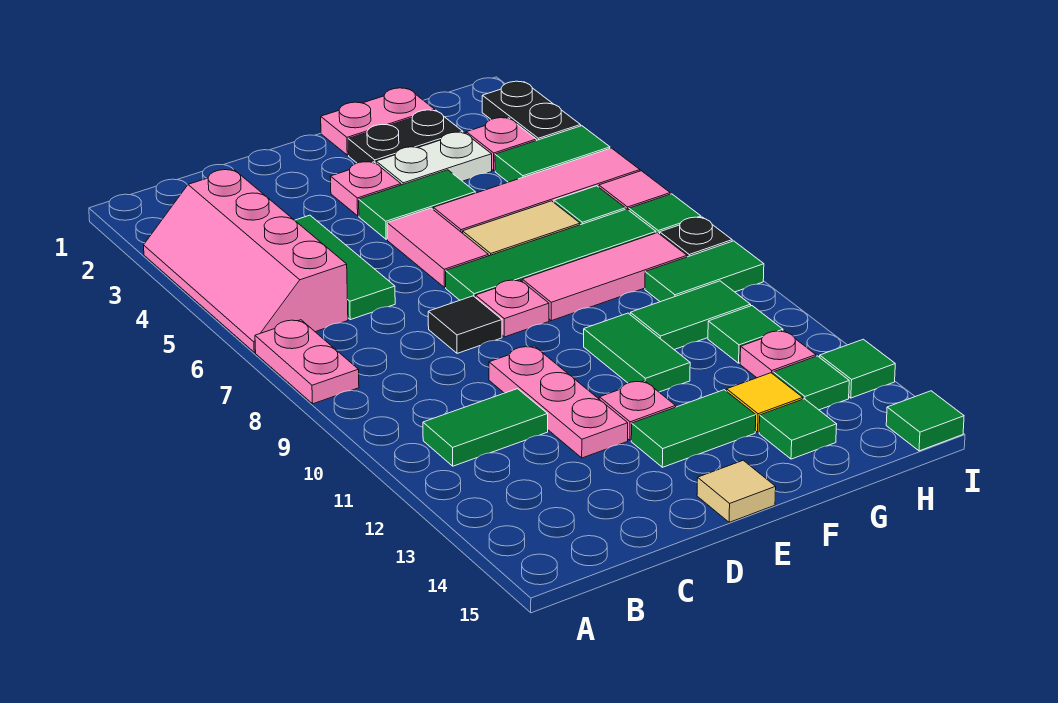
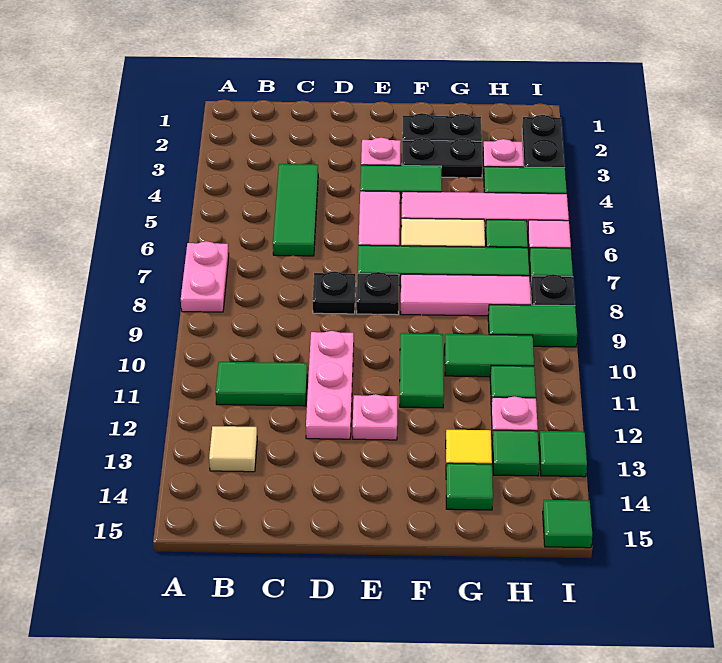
pink 2x4 slope [144,170,348,352] -> none
black 1x1 tile [428,296,502,353] -> black 1x1 plate [313,271,356,314]
pink 1x1 plate [475,280,549,337] -> black 1x1 plate [357,272,399,315]
green 1x2 tile [631,390,756,467] -> none
tan 1x1 tile [697,460,776,522] -> tan 1x1 tile moved to [209,426,257,472]
pink 1x2 plate [321,88,435,155] -> none
white 1x2 plate [376,132,492,185] -> black 1x2 plate [402,138,482,178]

